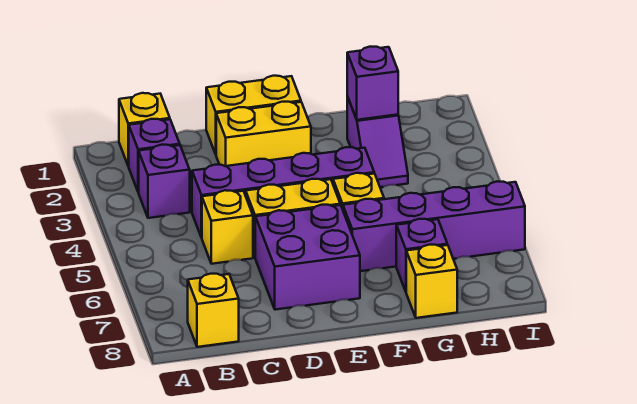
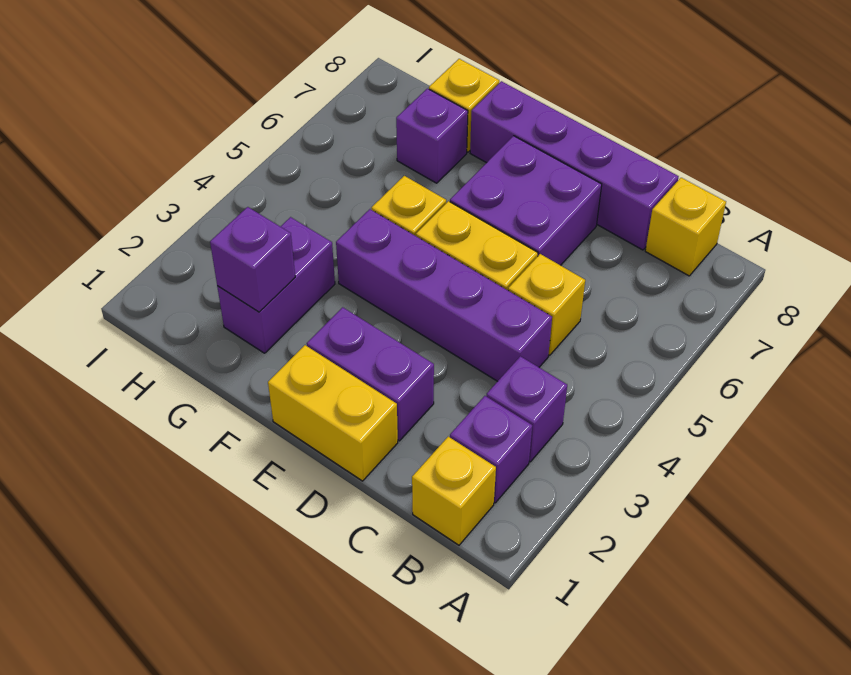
yellow 1x2 brick [216,102,311,166] -> purple 1x2 brick [307,307,434,441]
purple 1x4 brick [343,181,525,271] -> purple 1x4 brick moved to [470,81,679,250]
purple 1x2 slope [347,97,408,187] -> purple 1x2 brick [217,217,335,353]

